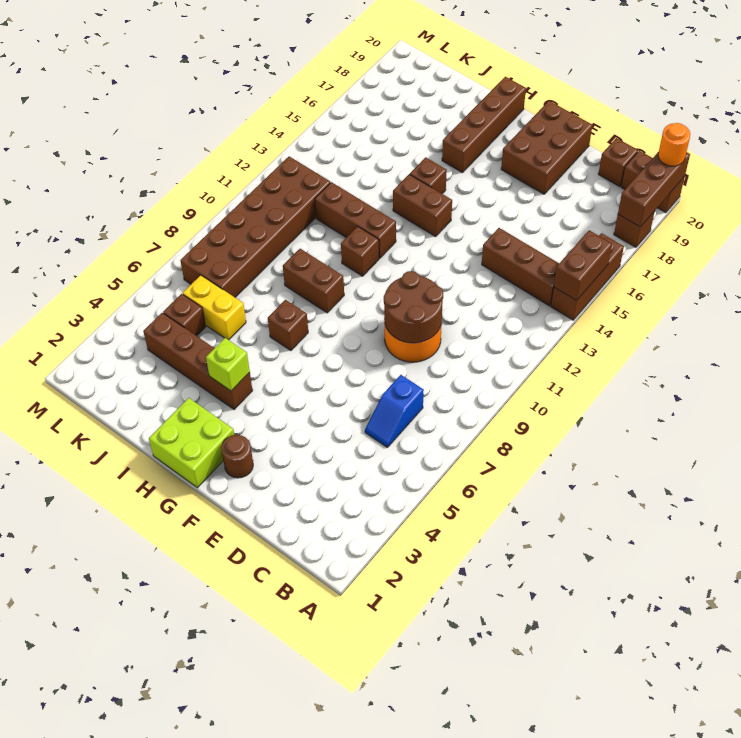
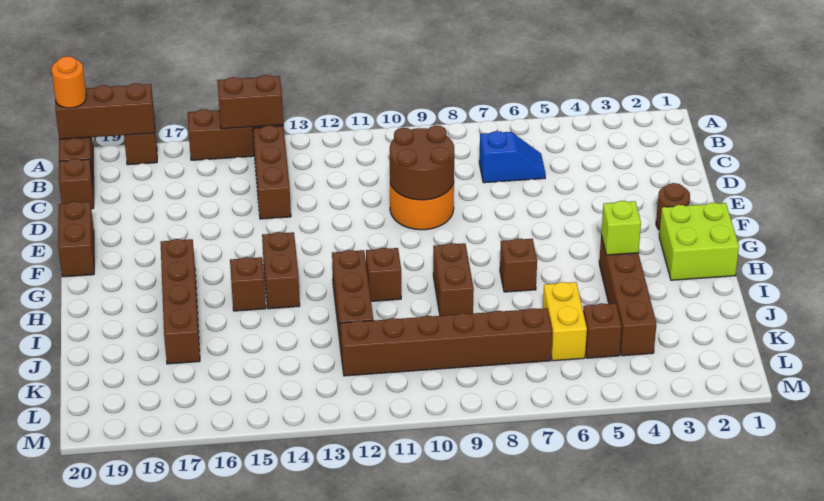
brown 2x3 brick [501,101,592,194] -> brown 1x2 brick [58,201,94,277]
brown 1x4 brick [442,77,526,173] -> brown 1x4 brick turned to [161,239,200,364]
brown 2x6 brick [180,156,330,297] -> brown 1x6 brick [340,308,552,376]

